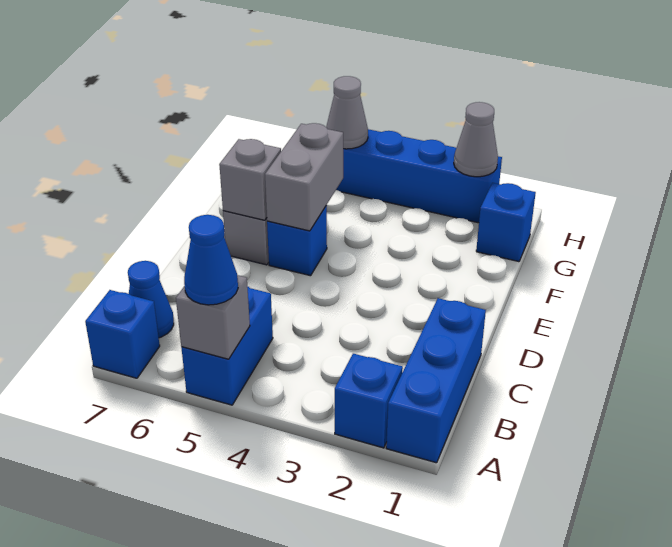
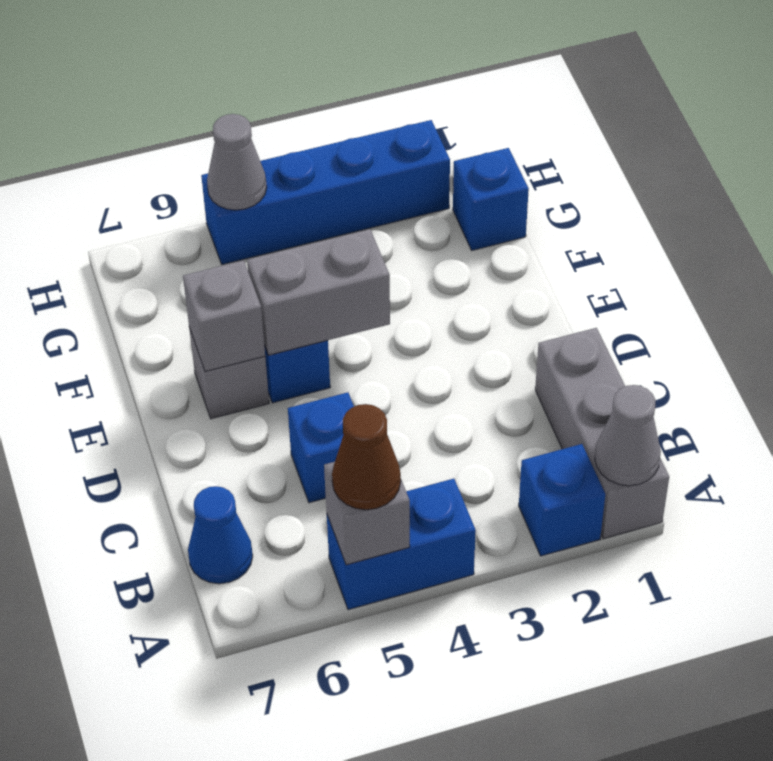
blue 1x3 brick [386,298,486,463] -> grey 1x3 brick [535,328,669,539]
blue 1x2 brick [181,286,273,405] -> blue 1x2 brick turned to [327,479,476,610]
blue 1x1 cone [184,215,238,305] -> brown 1x1 cone [332,404,401,510]
blue 1x1 brick [85,290,160,378] -> blue 1x1 brick moved to [288,392,354,503]
grey 1x2 brick [265,123,343,231] -> grey 1x2 brick turned to [247,229,390,355]
grey 1x1 cone [454,102,498,177] -> grey 1x1 cone moved to [595,385,661,486]

